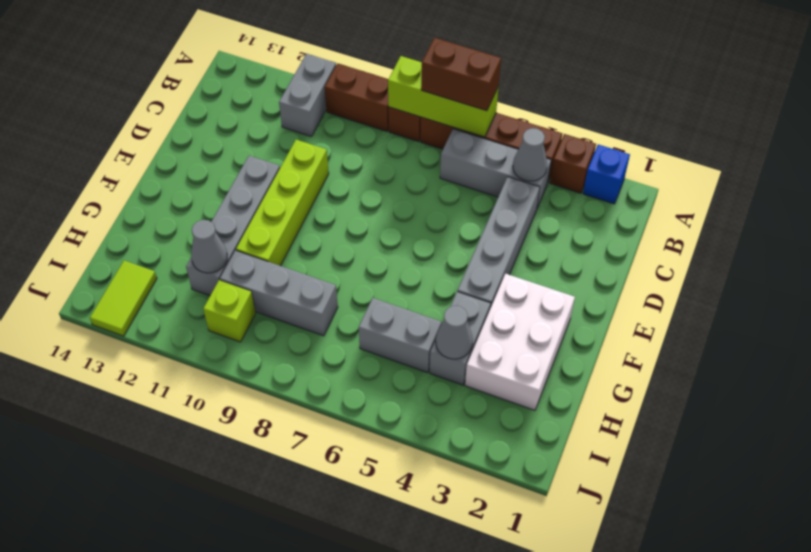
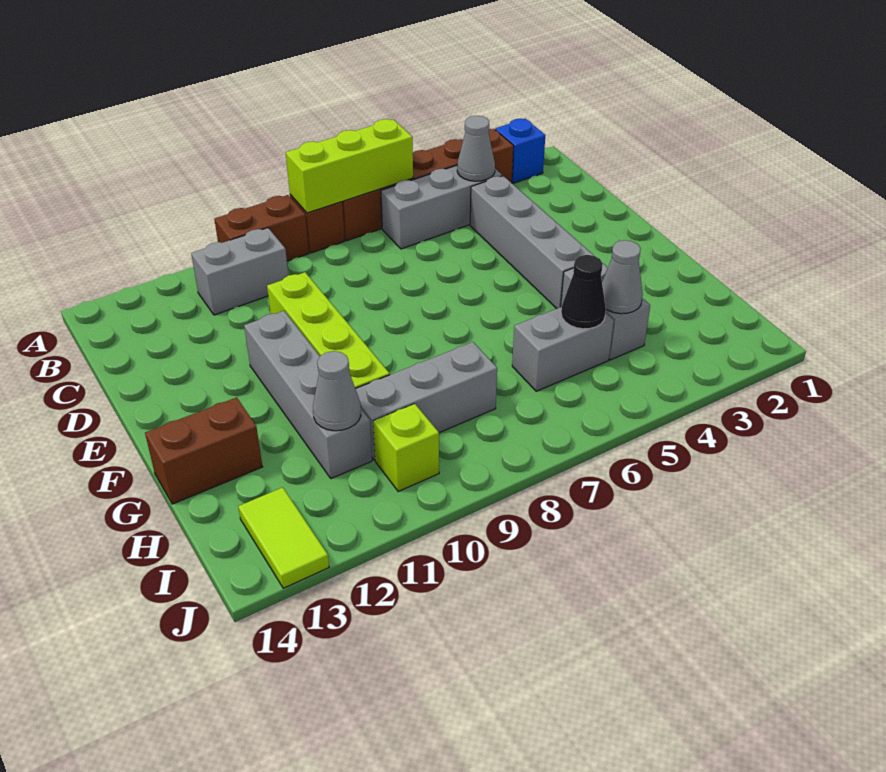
brown 1x2 brick [421,38,501,111] -> brown 1x2 brick moved to [145,397,262,504]
grey 1x2 brick [279,54,336,137] -> grey 1x2 brick turned to [191,228,288,315]
white 2x3 brick [465,274,575,410] -> none
none -> black 1x1 cone [561,255,606,329]

